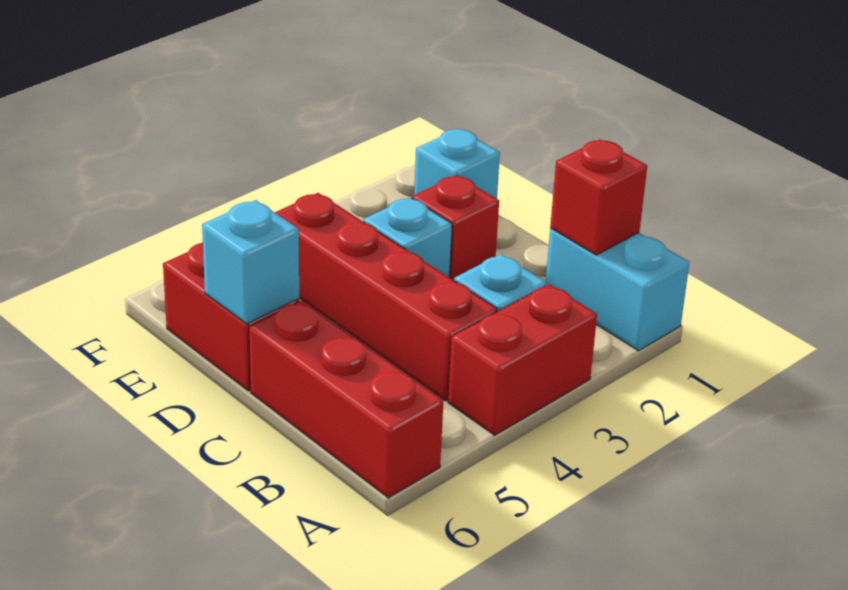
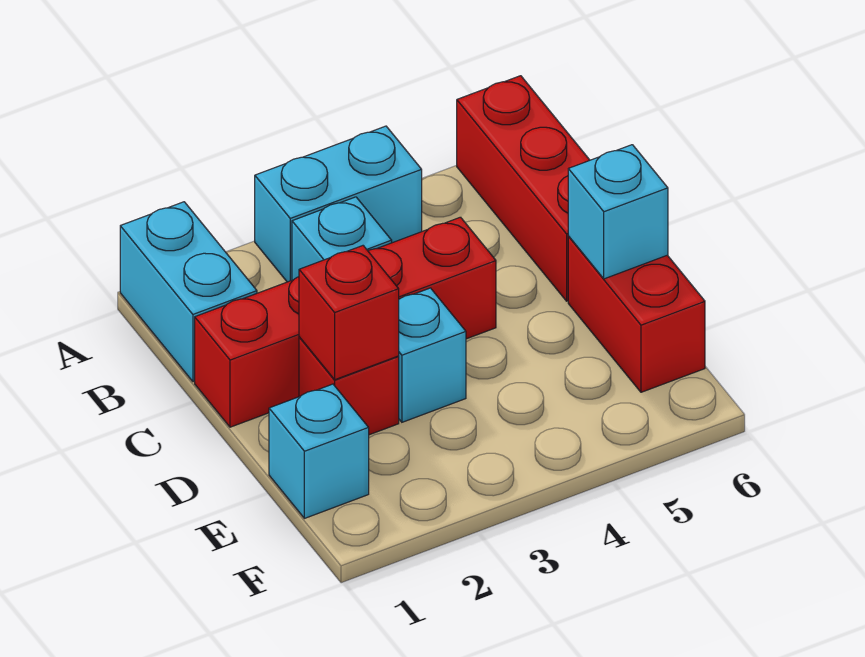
red 1x2 brick [448,284,597,435] -> cyan 1x2 brick [255,126,422,282]
red 1x1 brick [550,140,647,255] -> red 1x1 brick moved to [299,246,399,380]
red 1x4 brick [275,193,498,401] -> red 1x4 brick turned to [195,217,496,427]

